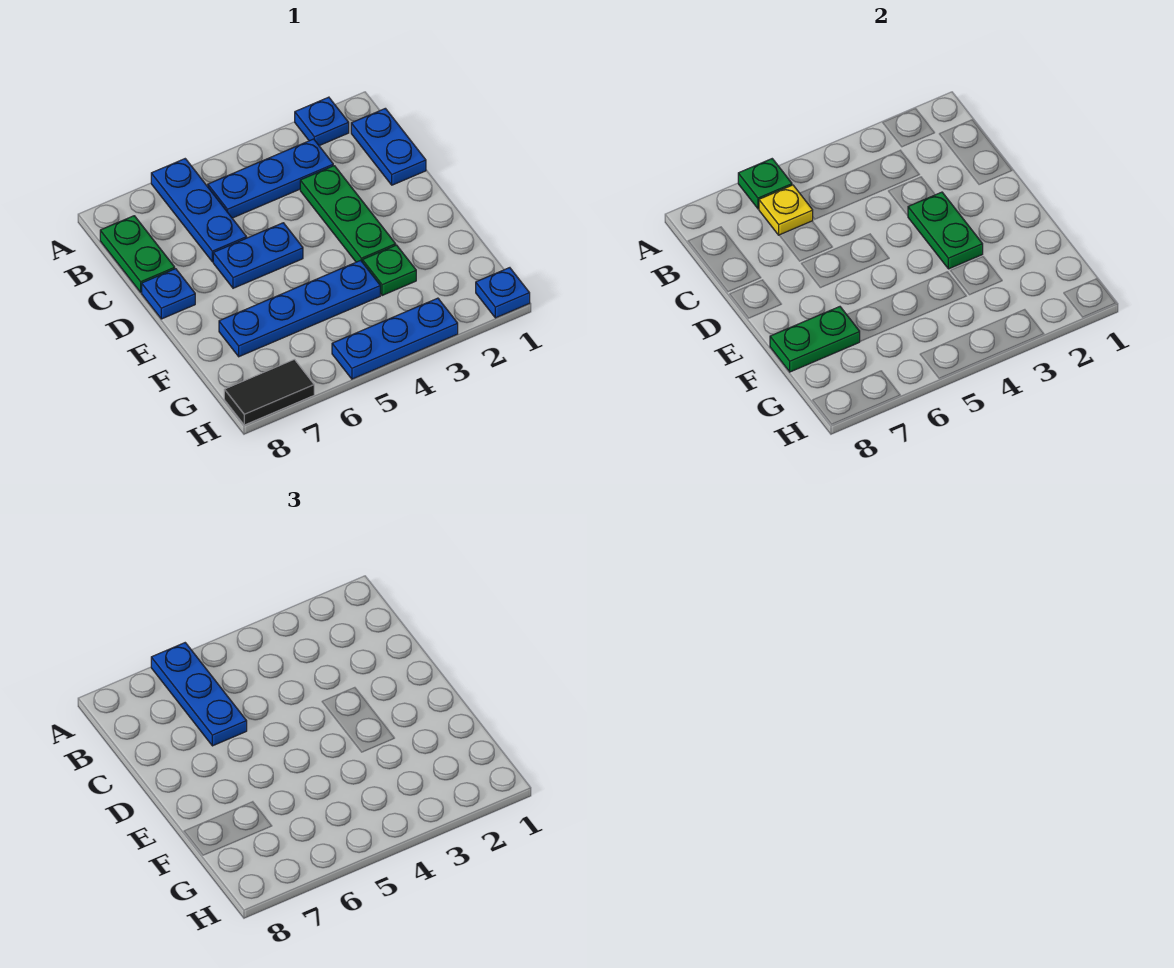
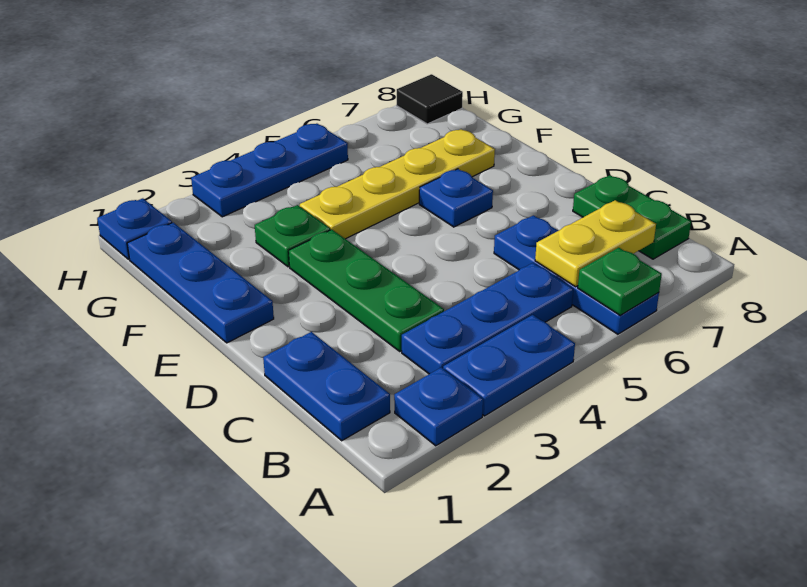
blue 1x3 plate [151,643,247,746] -> blue 1x3 plate moved to [127,223,274,343]
yellow 1x1 plate [759,185,813,235] -> yellow 1x2 plate [535,200,656,287]
green 1x2 plate [908,192,983,269] -> none
blue 1x2 plate [213,223,303,288] -> blue 1x2 plate moved to [443,315,575,416]
blue 1x1 plate [142,269,195,319] -> blue 1x1 plate moved to [419,169,493,227]
blue 1x4 plate [219,260,380,357] -> yellow 1x4 plate [300,129,495,239]
green 1x2 plate [770,307,860,372] -> none
black 1x2 tile [224,359,314,425] -> black 1x1 tile [397,74,463,124]

